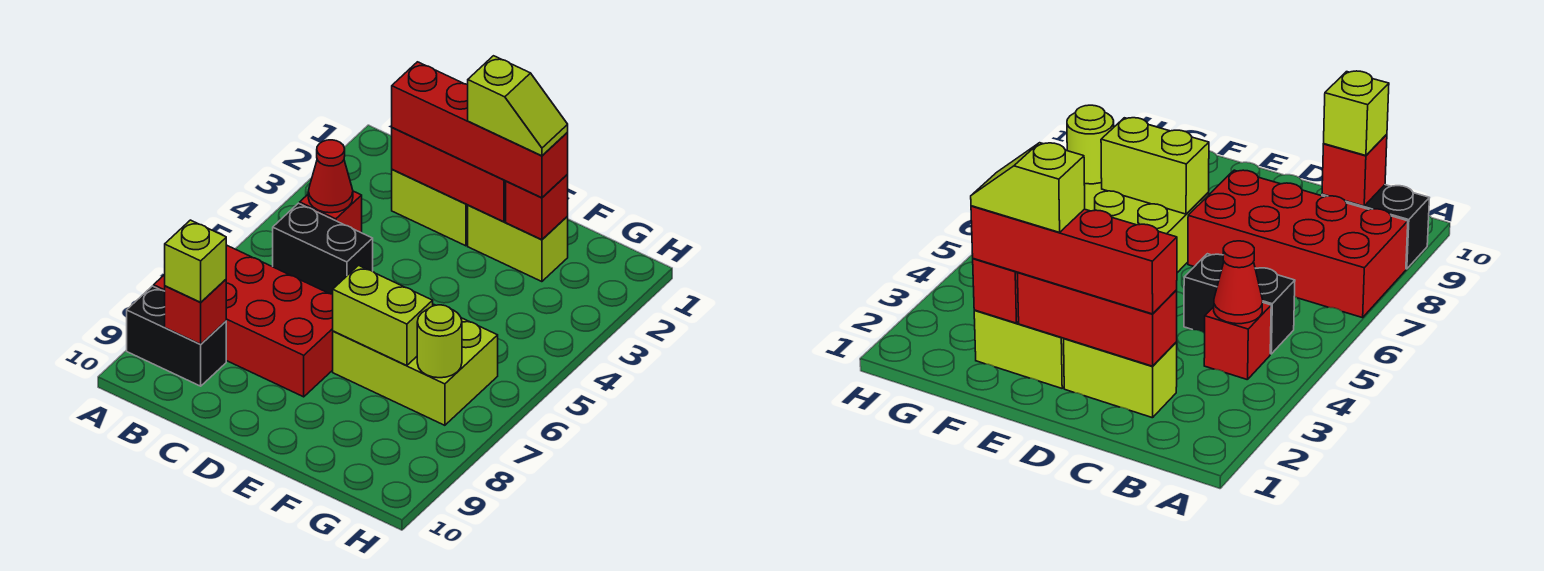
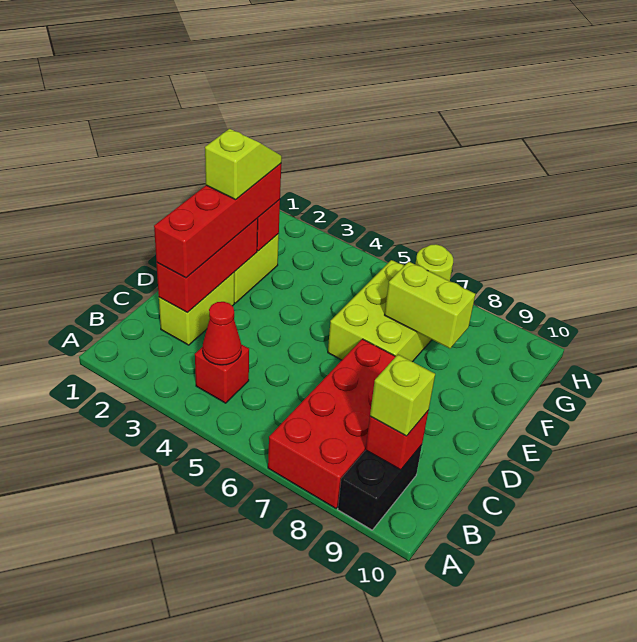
black 1x2 brick [273,203,373,294] -> none
lime 1x2 brick [333,266,433,366] -> lime 1x2 brick turned to [385,262,475,348]

